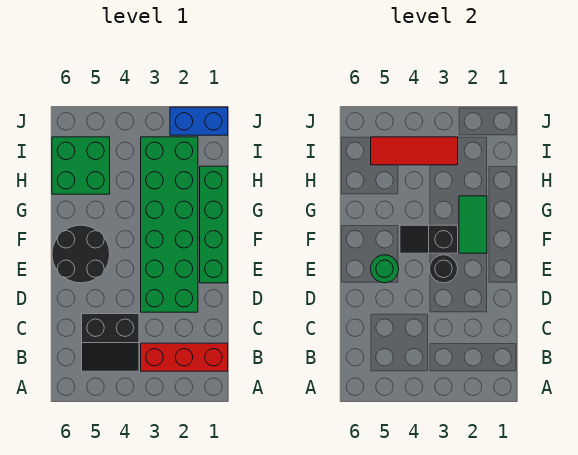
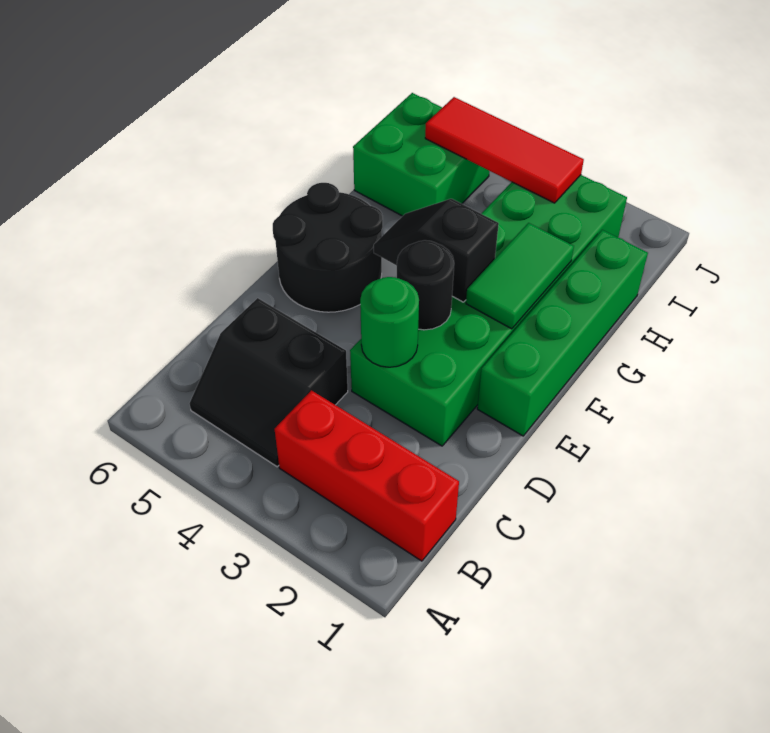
green 1x1 round brick [371,255,399,283] -> green 1x1 round brick moved to [360,277,419,367]
blue 1x2 brick [170,107,228,135] -> none

